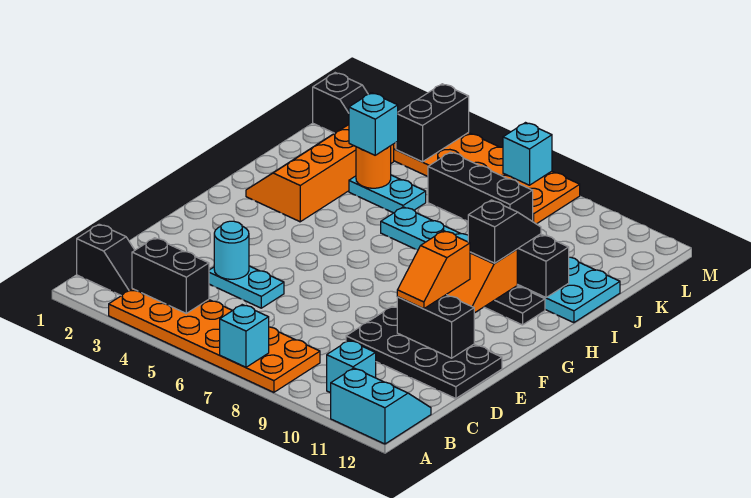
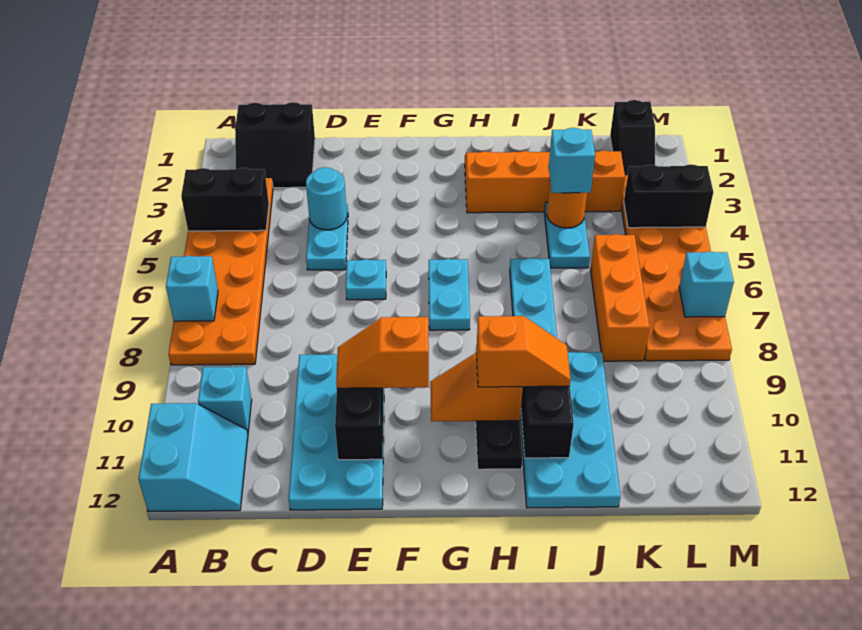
black 1x2 slope [77,224,135,296] -> black 2x2 slope [235,102,315,188]
black 1x2 brick [132,238,209,313] -> black 1x2 brick turned to [181,168,269,231]
black 2x4 plate [346,306,502,399] -> cyan 2x4 plate [289,354,384,510]
none -> cyan 1x1 plate [346,259,386,300]
none -> cyan 1x2 plate [429,259,470,330]
black 1x2 slope [468,200,541,263] -> orange 1x2 slope [476,316,571,387]
black 1x3 brick [428,152,533,222] -> orange 1x3 brick [591,234,650,361]

